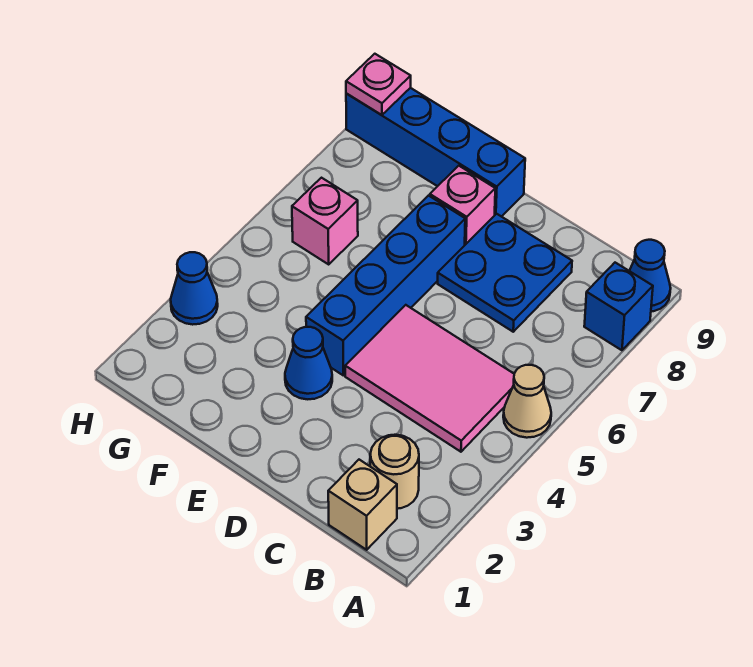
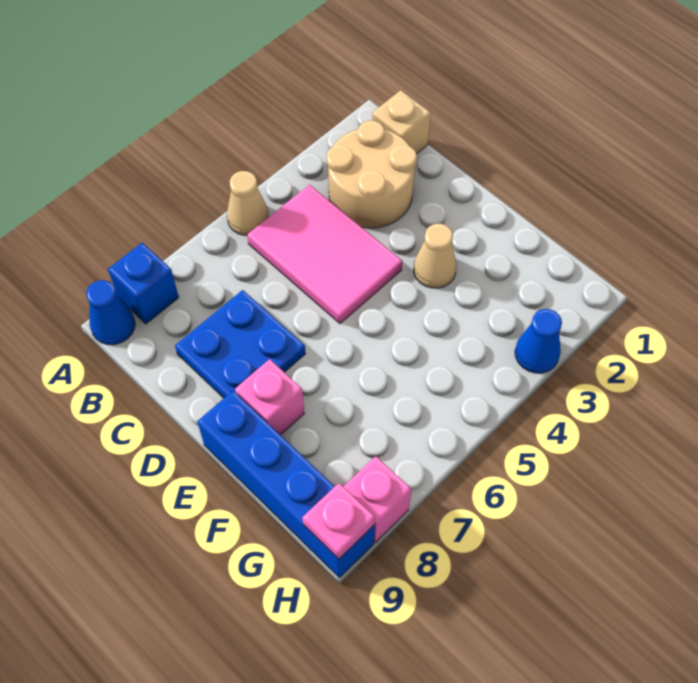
tan 1x1 round brick [370,435,419,509] -> tan 2x2 round brick [327,120,417,228]
blue 1x1 cone [285,327,332,399] -> tan 1x1 cone [414,224,457,288]
blue 1x4 brick [306,196,465,376] -> none
pink 1x1 brick [292,178,358,264] -> pink 1x1 brick moved to [343,456,411,542]

